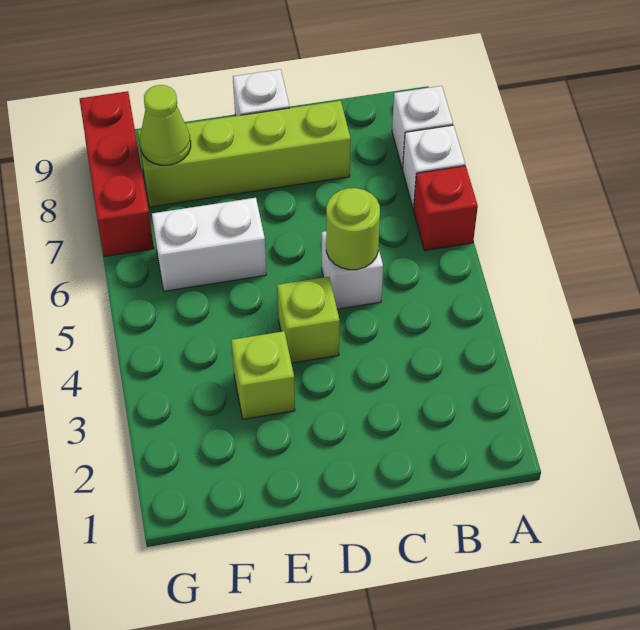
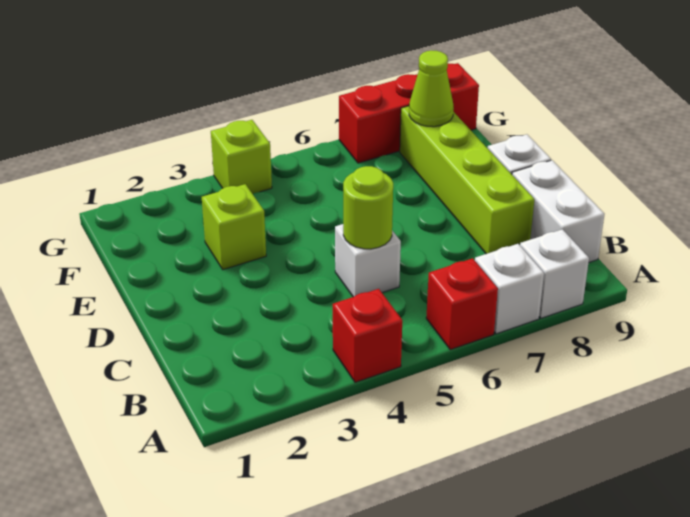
none -> red 1x1 brick [333,289,402,382]
lime 1x1 brick [277,277,340,363] -> lime 1x1 brick moved to [211,120,272,194]
white 1x2 brick [152,198,266,291] -> white 1x2 brick moved to [512,160,604,262]

